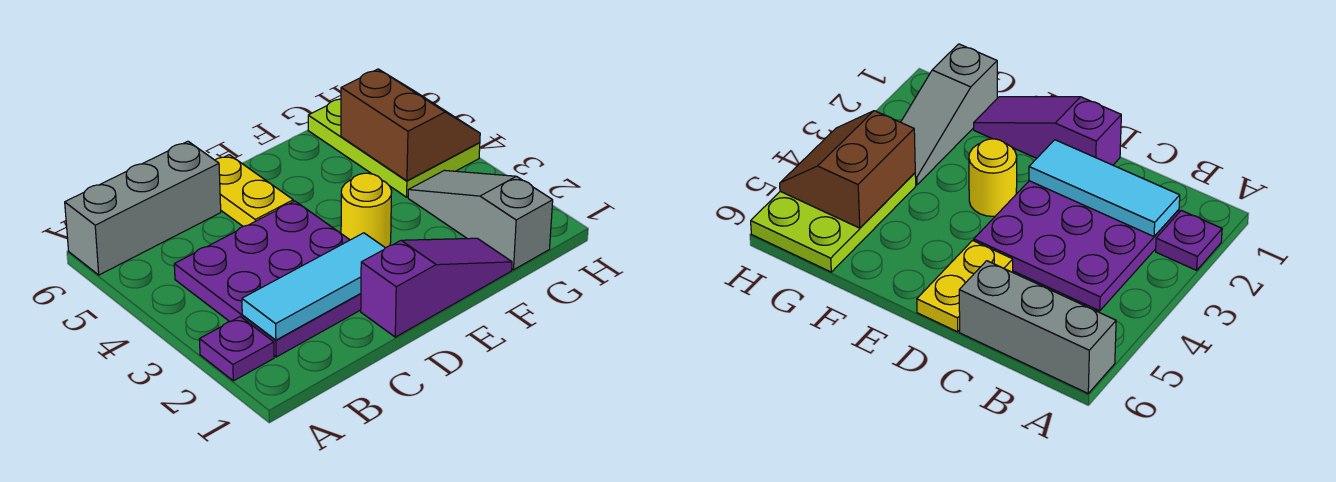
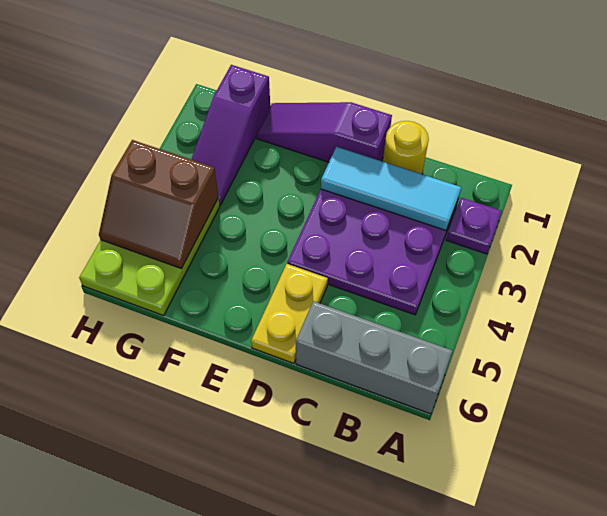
yellow 1x1 round brick [341,173,392,248] -> yellow 1x1 round brick moved to [383,121,429,174]
grey 1x3 slope [408,170,553,270] -> purple 1x3 slope [191,65,270,205]
brown 2x2 slope [341,69,480,181] -> brown 2x2 slope turned to [99,140,218,269]

